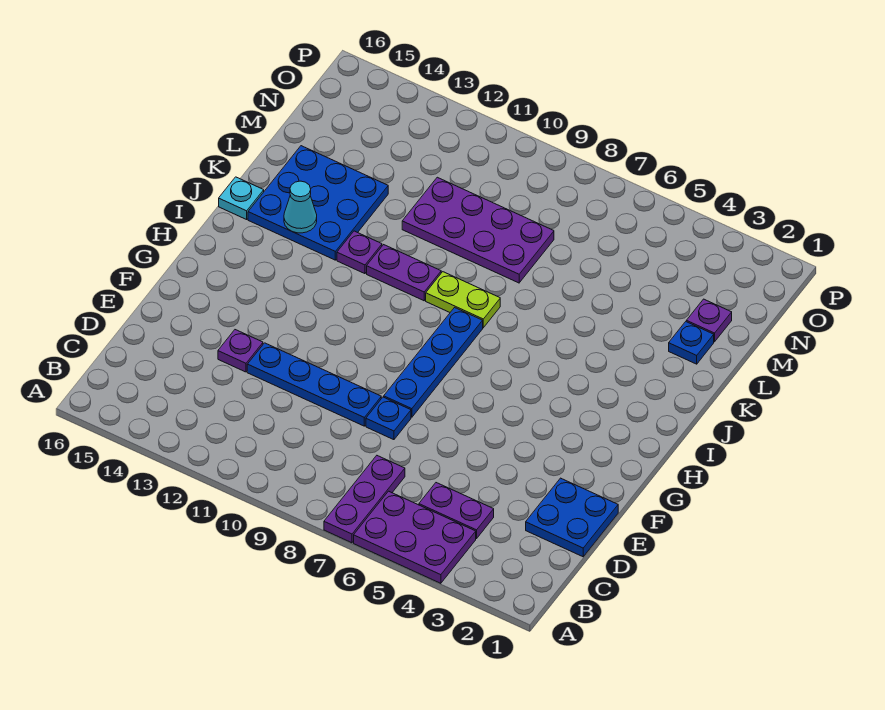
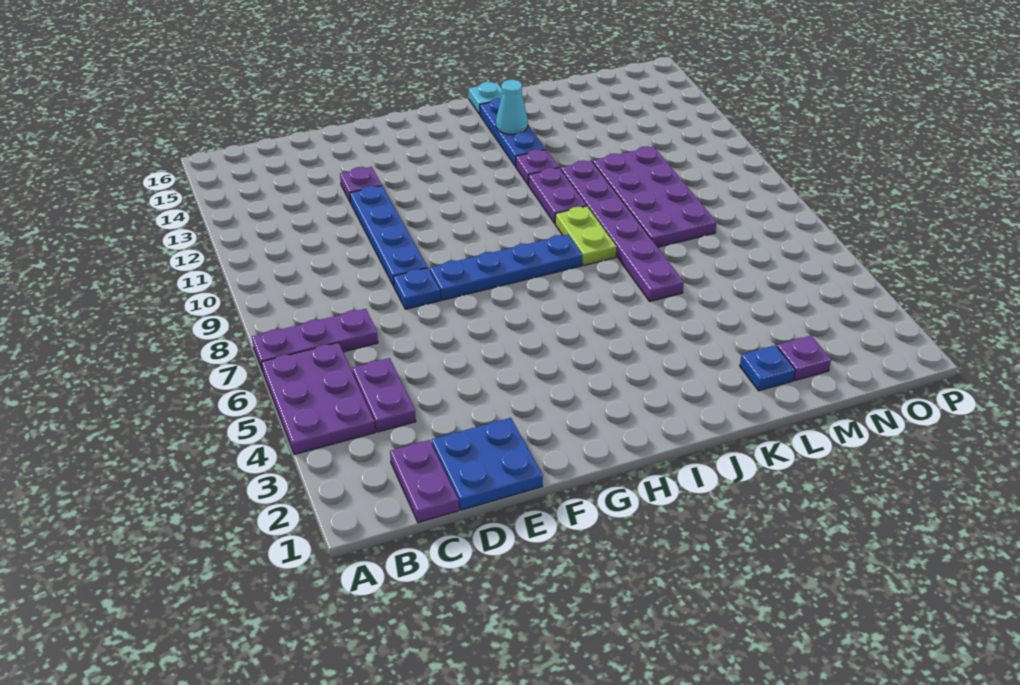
none -> purple 1x2 plate [390,440,459,523]
blue 3x3 plate [248,146,388,260] -> blue 1x3 plate [480,98,545,166]
none -> purple 1x6 plate [561,161,684,301]

